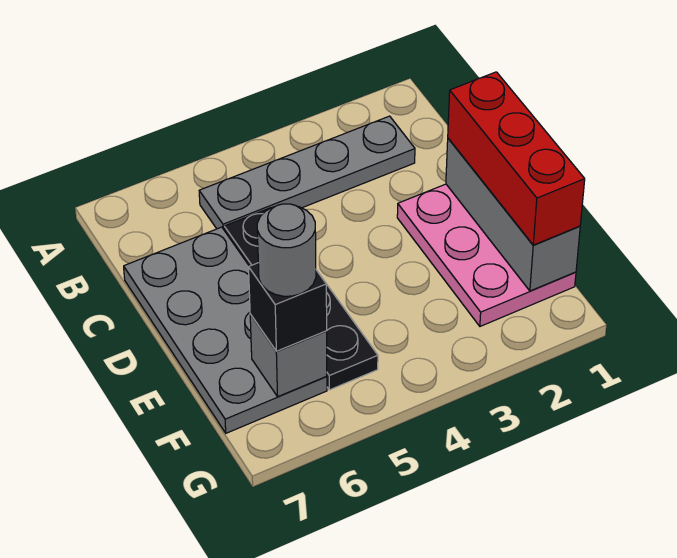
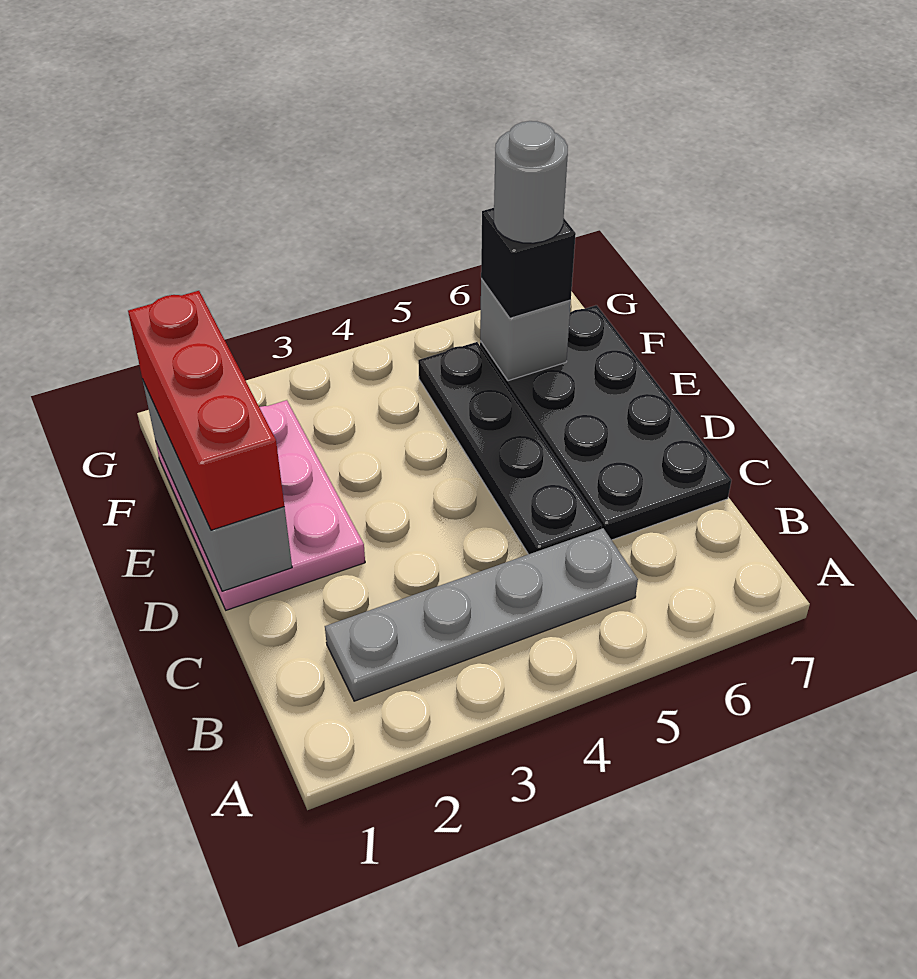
grey 2x4 plate [124,227,327,433] -> black 2x4 plate [480,305,731,540]

